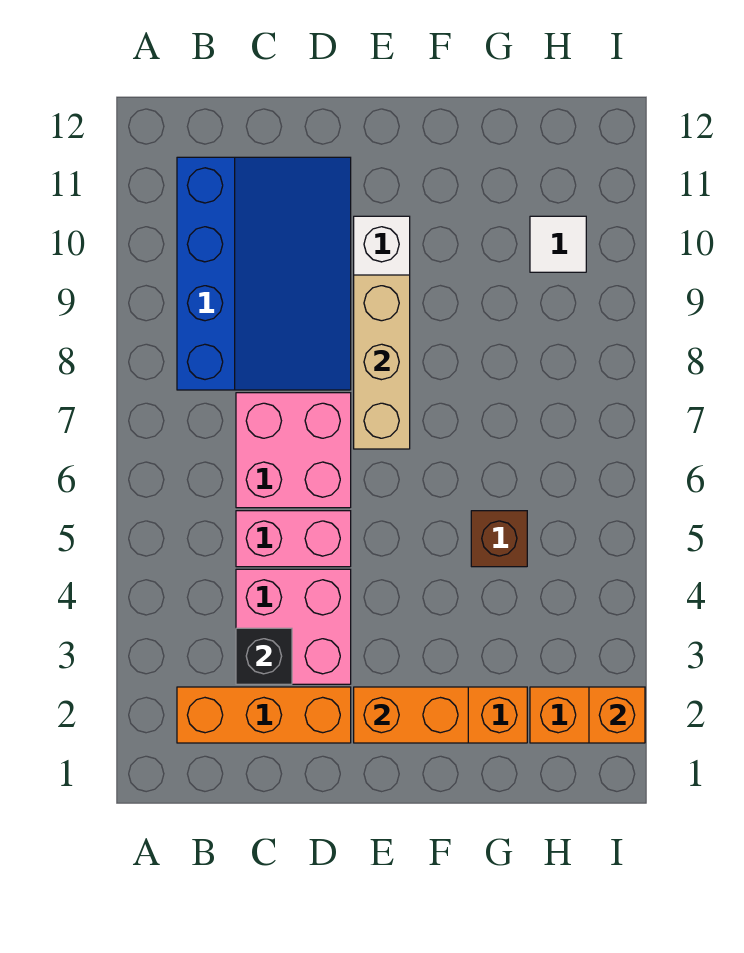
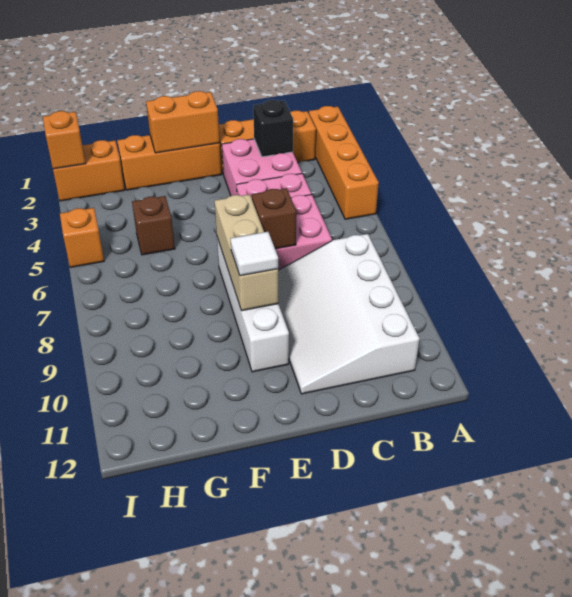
none -> orange 1x4 brick [309,106,379,219]
blue 3x4 slope [177,157,351,390] -> white 3x4 slope [278,234,420,394]
none -> brown 1x1 brick [252,188,296,249]
white 1x1 tile [530,216,586,272] -> white 1x1 tile moved to [230,232,278,276]
none -> orange 1x1 brick [60,208,104,267]

